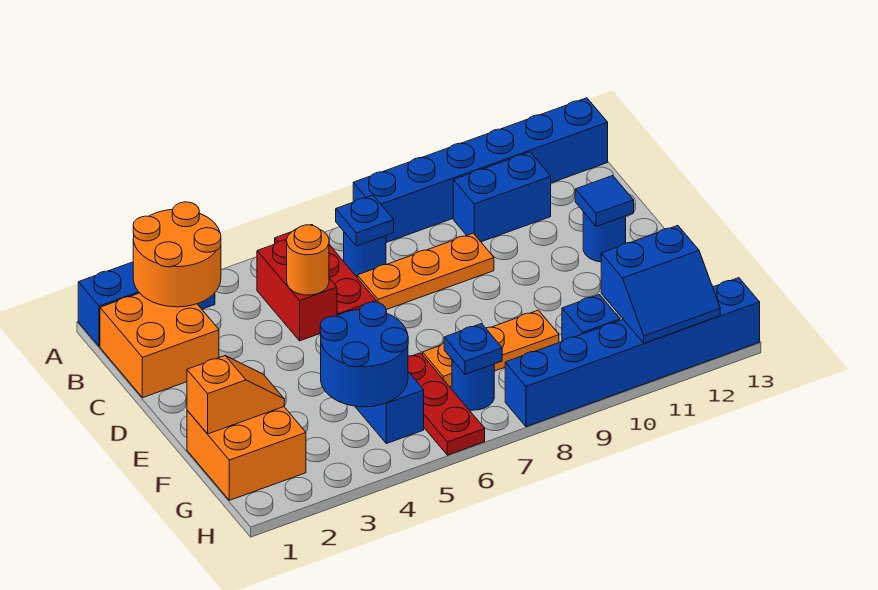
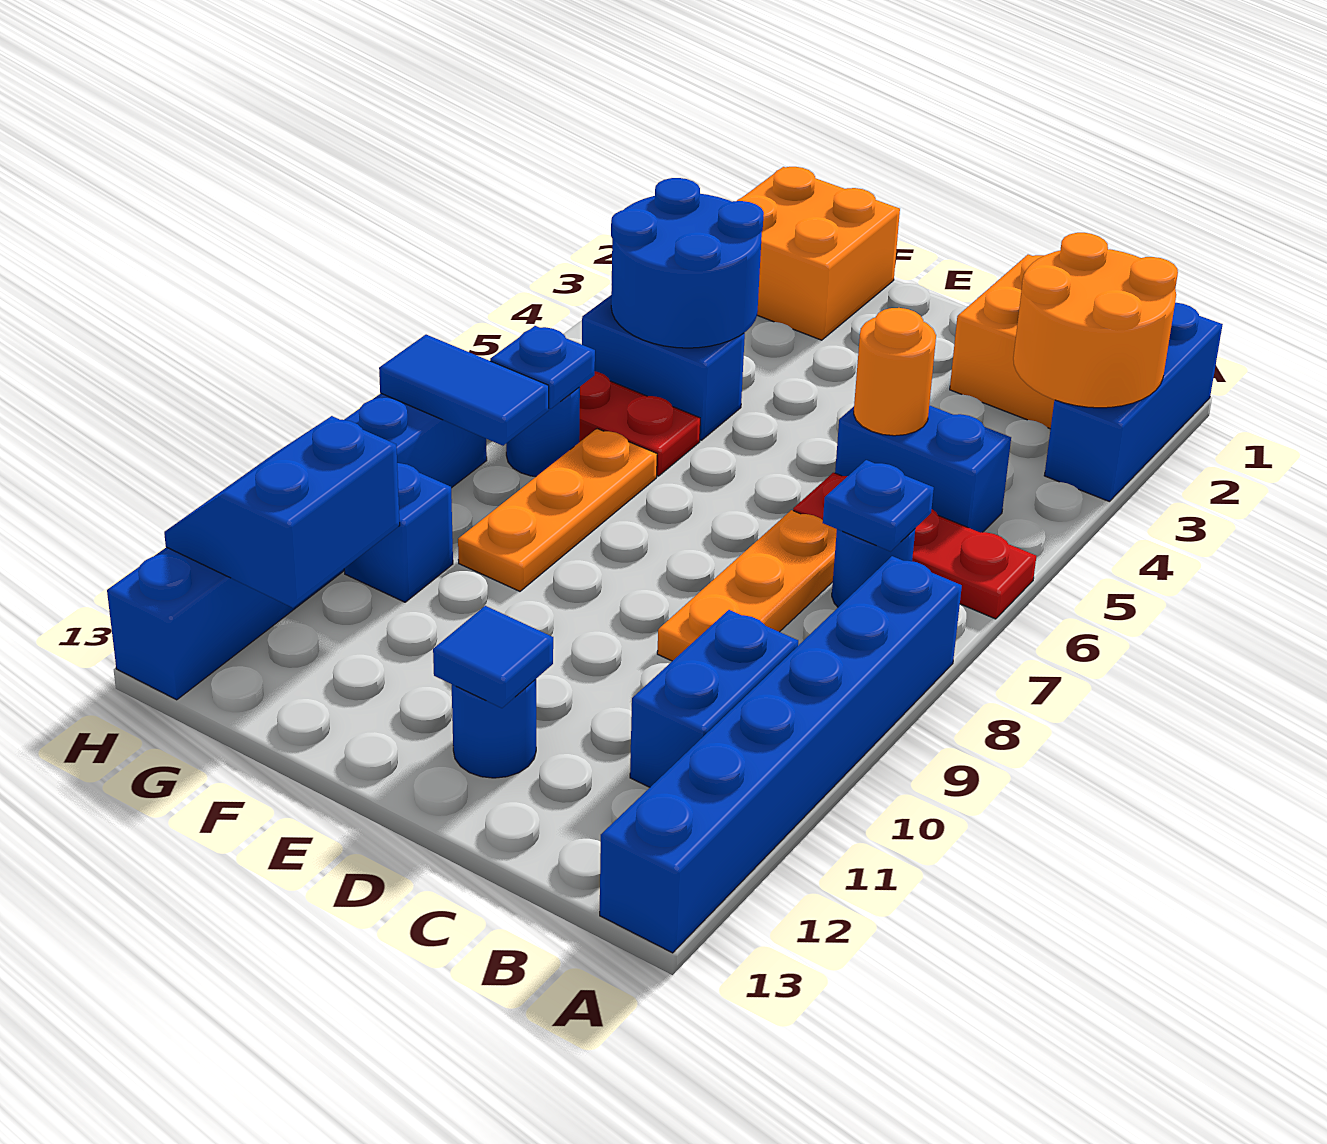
red 1x2 brick [257,240,337,341] -> blue 1x2 brick [835,405,1011,533]
orange 1x2 slope [187,356,284,434] -> none
none -> blue 1x2 tile [379,335,549,446]

